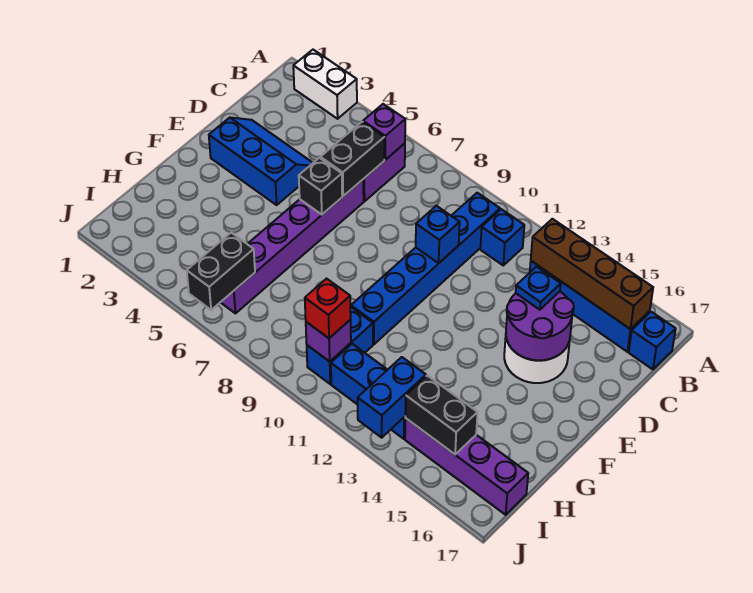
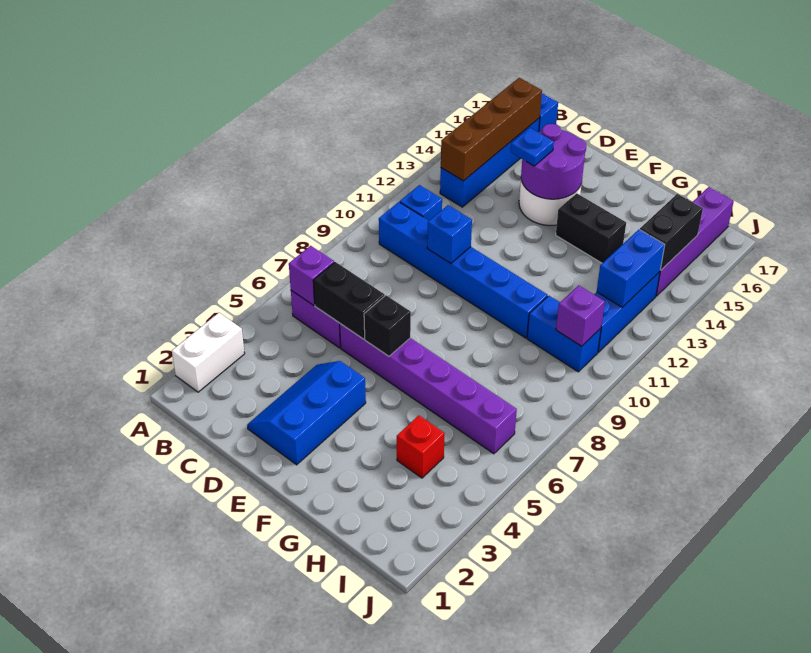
black 1x2 brick [187,233,255,310] -> black 1x2 brick moved to [556,193,626,263]
red 1x1 brick [305,279,351,338] -> red 1x1 brick moved to [397,416,445,478]
blue 1x2 brick [358,357,426,438] -> blue 1x2 brick turned to [597,229,665,307]

